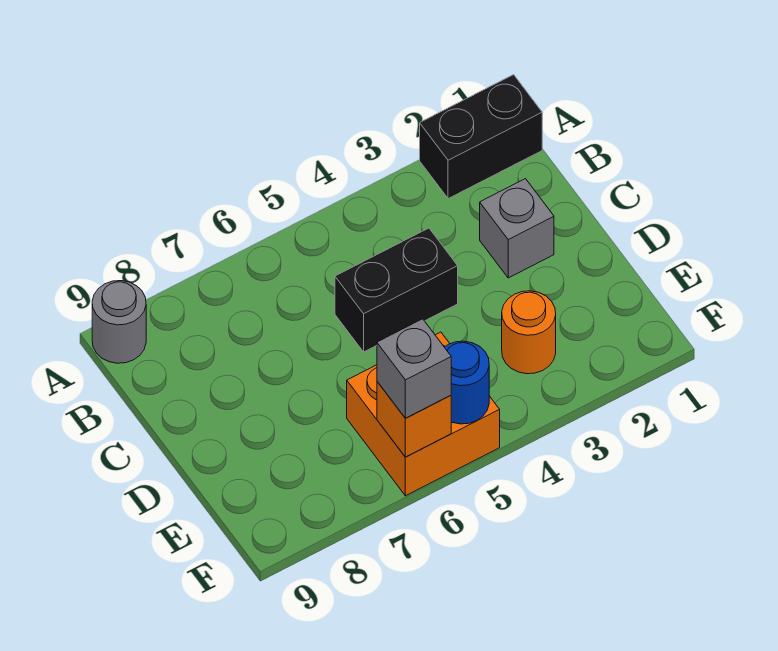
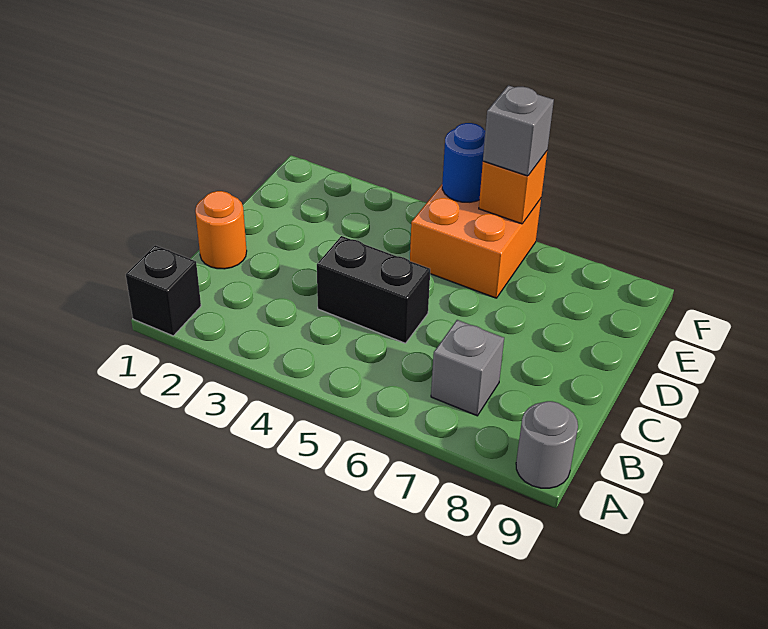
black 1x2 brick [420,75,542,199] -> black 1x1 brick [126,245,201,336]
grey 1x1 brick [480,179,554,278] -> grey 1x1 brick moved to [431,320,504,416]
orange 1x1 round brick [502,291,556,374] -> orange 1x1 round brick moved to [195,191,247,269]

